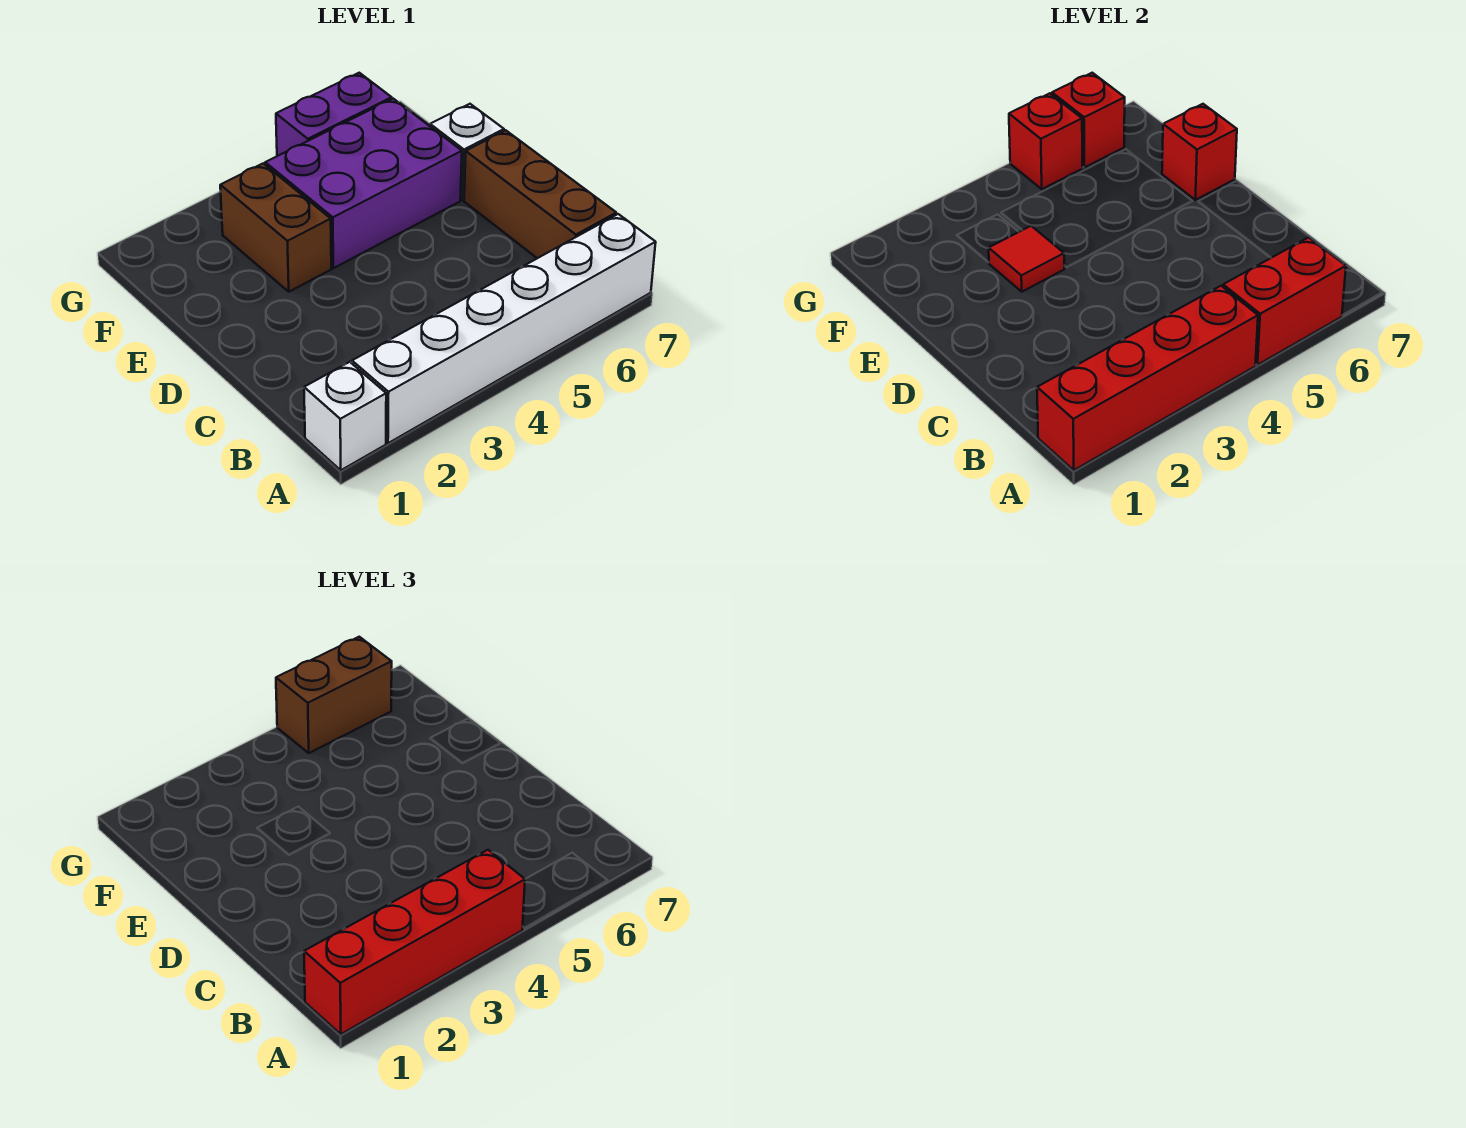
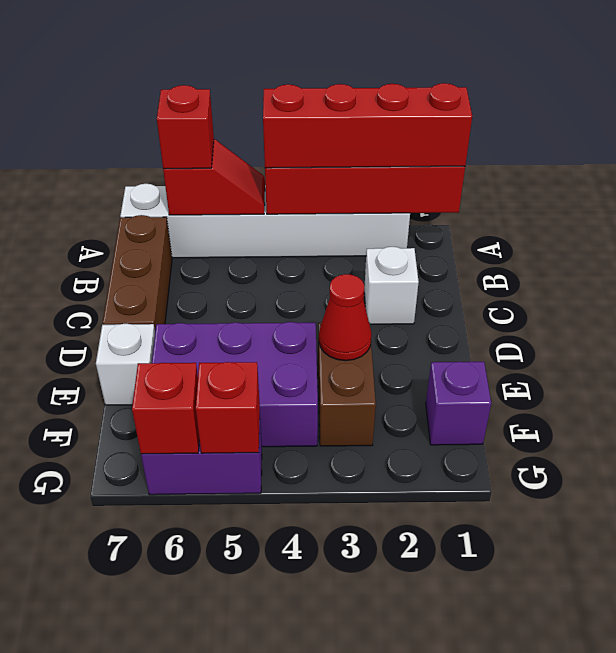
white 1x1 brick [304,362,386,470] -> white 1x1 brick moved to [364,247,419,324]
red 1x2 brick [1223,237,1346,365] -> red 1x2 slope [163,139,265,215]
red 1x1 tile [989,226,1064,292] -> red 1x1 cone [319,274,372,361]
red 1x1 brick [1162,104,1237,200] -> red 1x1 brick moved to [157,85,214,169]
none -> purple 1x1 brick [426,362,491,445]
brown 1x2 brick [276,637,392,753] -> none

